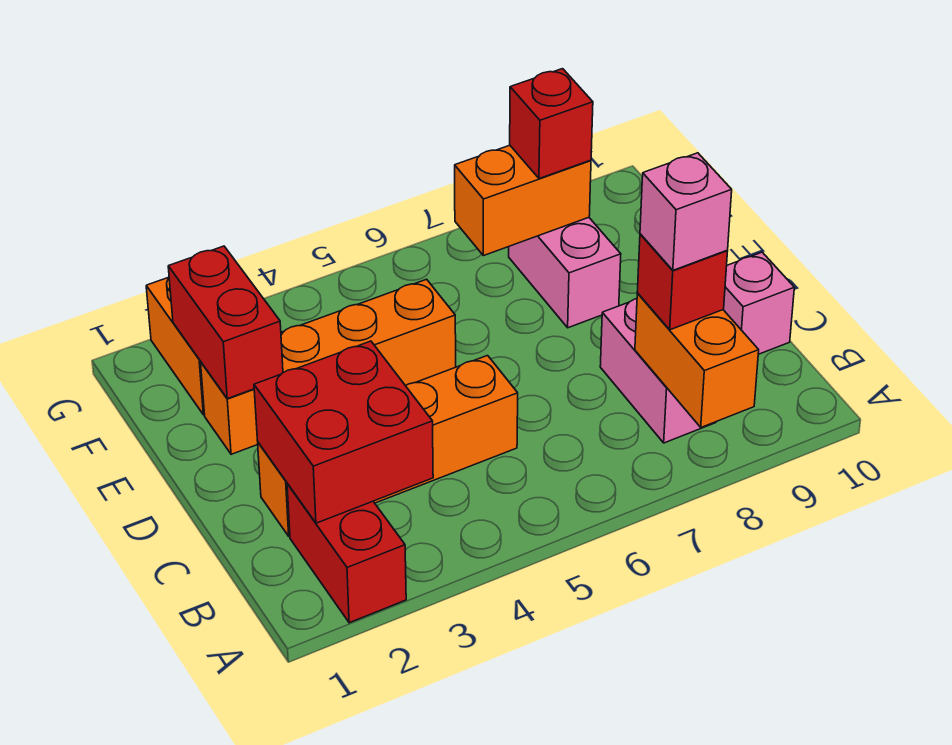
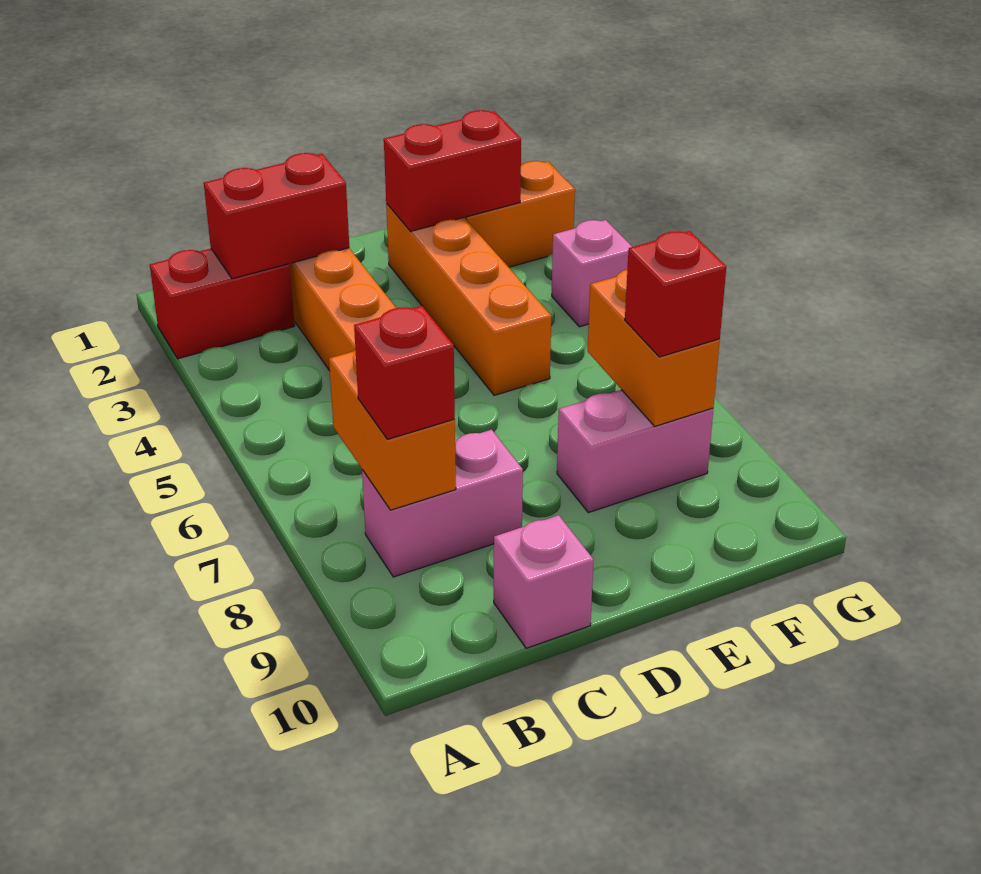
orange 1x2 brick [635,294,759,427] -> orange 1x2 brick turned to [329,350,456,510]
red 2x2 brick [254,341,433,523] -> red 1x2 brick [204,153,349,279]
pink 1x1 brick [640,153,732,270] -> pink 1x1 brick moved to [552,220,632,327]

